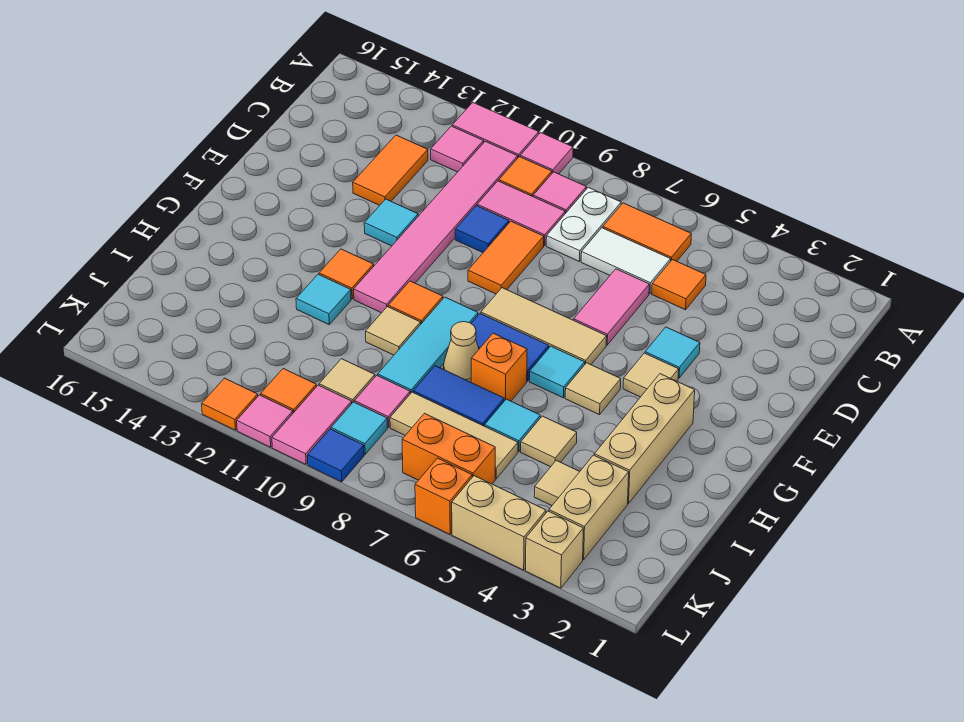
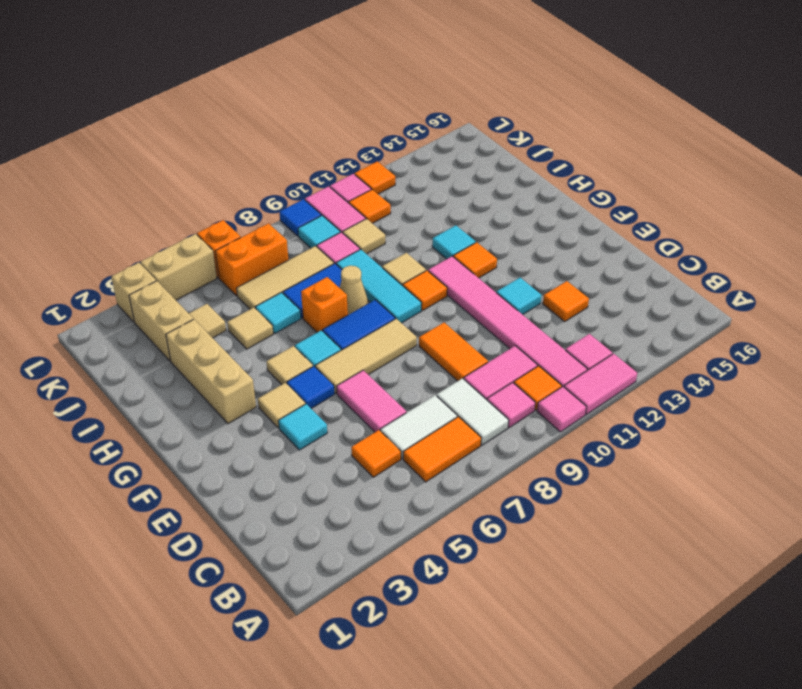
white 1x2 plate [546,187,621,262] -> white 1x2 tile [437,378,509,445]
orange 1x2 tile [353,135,428,205] -> orange 1x1 tile [543,281,589,321]
blue 1x1 tile [455,206,509,252] -> blue 1x1 tile moved to [287,366,335,408]

